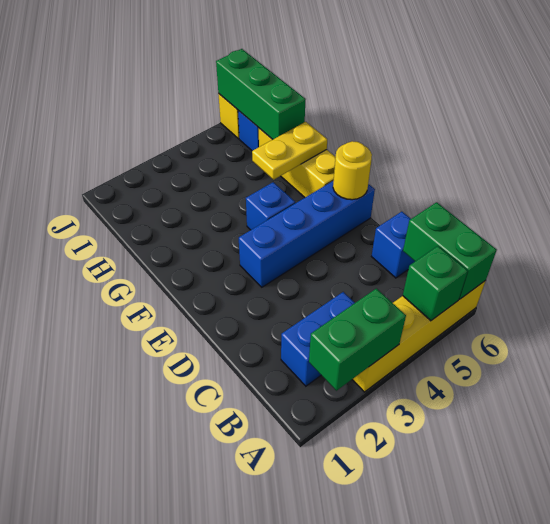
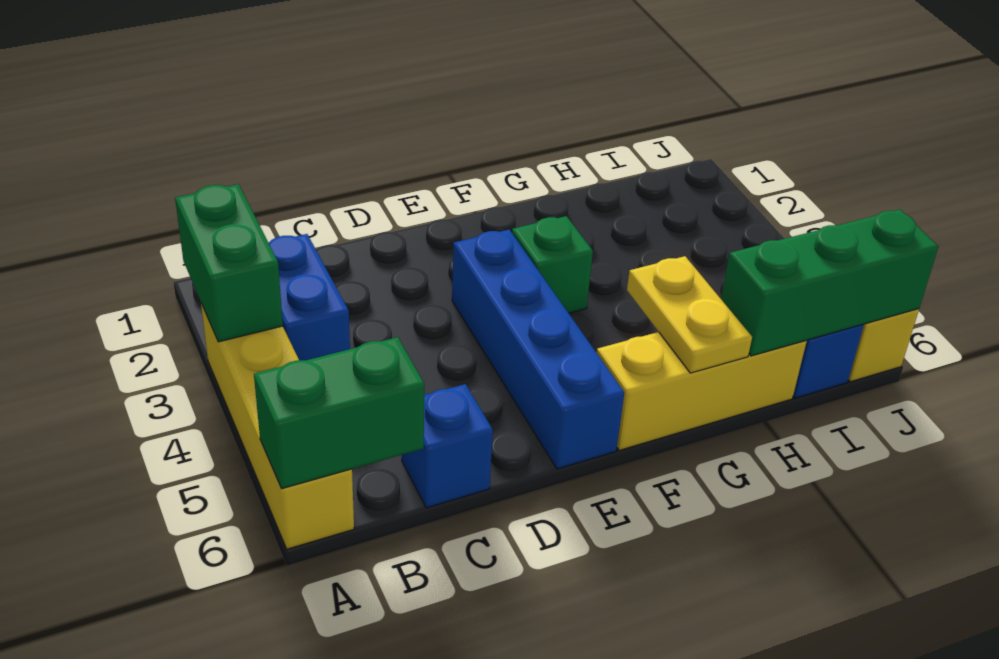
green 1x1 brick [403,246,468,321] -> green 1x1 brick moved to [512,216,593,313]
yellow 1x1 round brick [333,141,372,200] -> none
blue 1x1 brick [246,182,295,230] -> none

